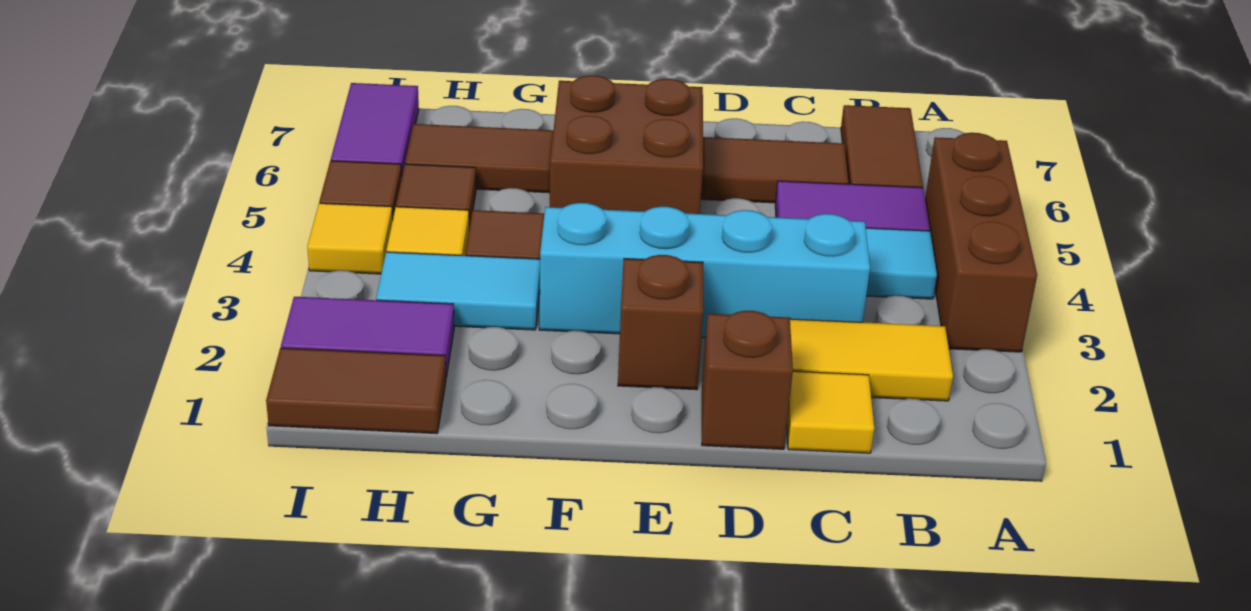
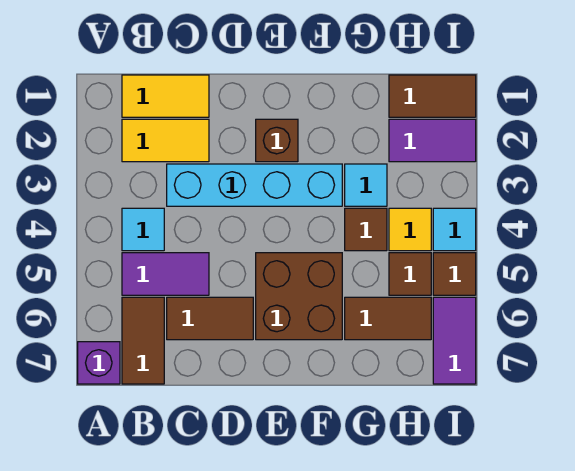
brown 1x3 brick [925,133,1037,352] -> none
none -> purple 1x1 brick [78,342,120,384]
yellow 1x1 tile [787,371,874,453] -> yellow 1x2 tile [122,75,209,117]
brown 1x1 brick [702,311,793,449] -> none
cyan 1x2 tile [376,252,540,330] -> cyan 1x1 tile [345,164,387,206]
yellow 1x1 tile [307,203,393,274] -> cyan 1x1 tile [433,208,476,251]

